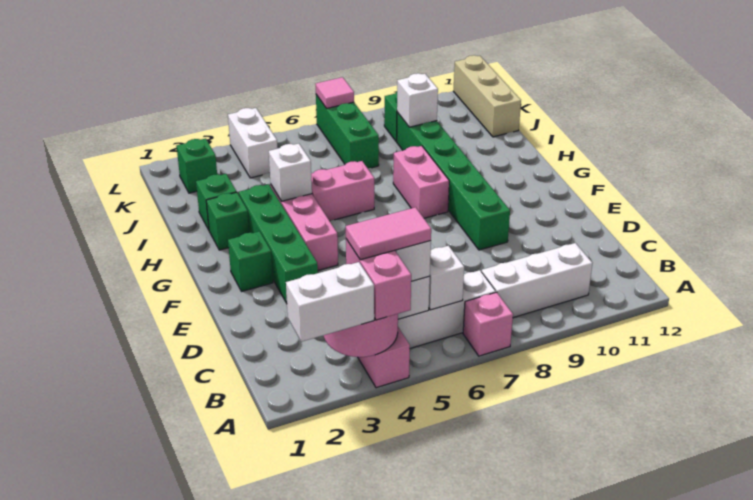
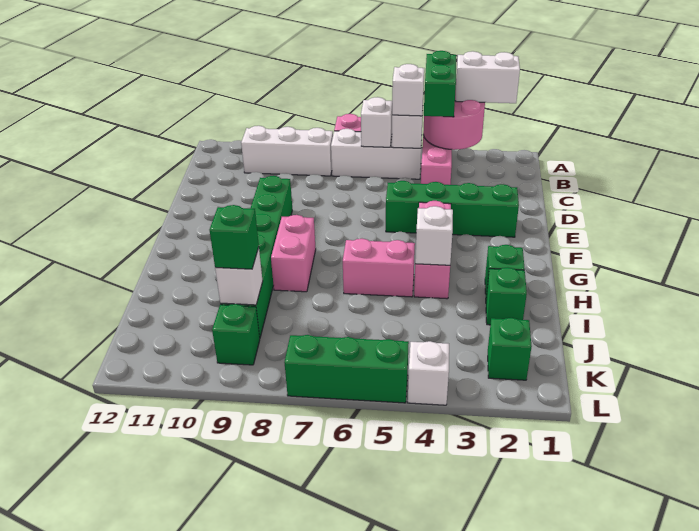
pink 1x2 brick [346,239,411,320] -> green 1x2 brick [424,51,456,117]
pink 1x2 tile [346,207,431,260] -> none
green 1x4 brick [239,184,318,303] -> green 1x4 brick turned to [386,181,519,237]
green 1x1 brick [228,231,273,291] -> green 1x1 brick moved to [210,205,259,269]
green 1x3 brick [316,95,379,168] -> green 1x3 brick turned to [284,335,409,403]
tan 1x3 brick [453,55,521,137] -> none
white 1x2 brick [228,108,278,178] -> white 1x1 brick [408,341,449,405]
pink 1x1 tile [315,77,354,108] -> none

